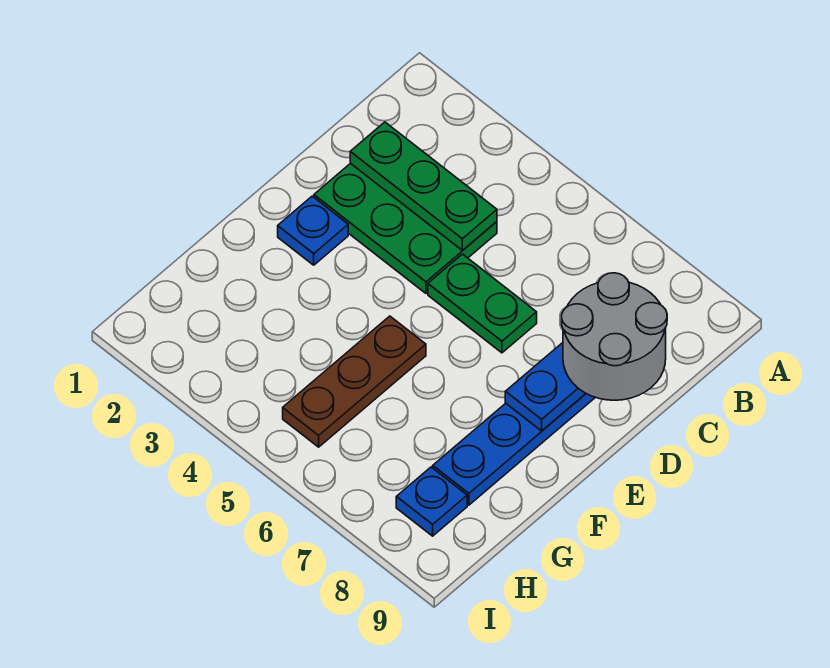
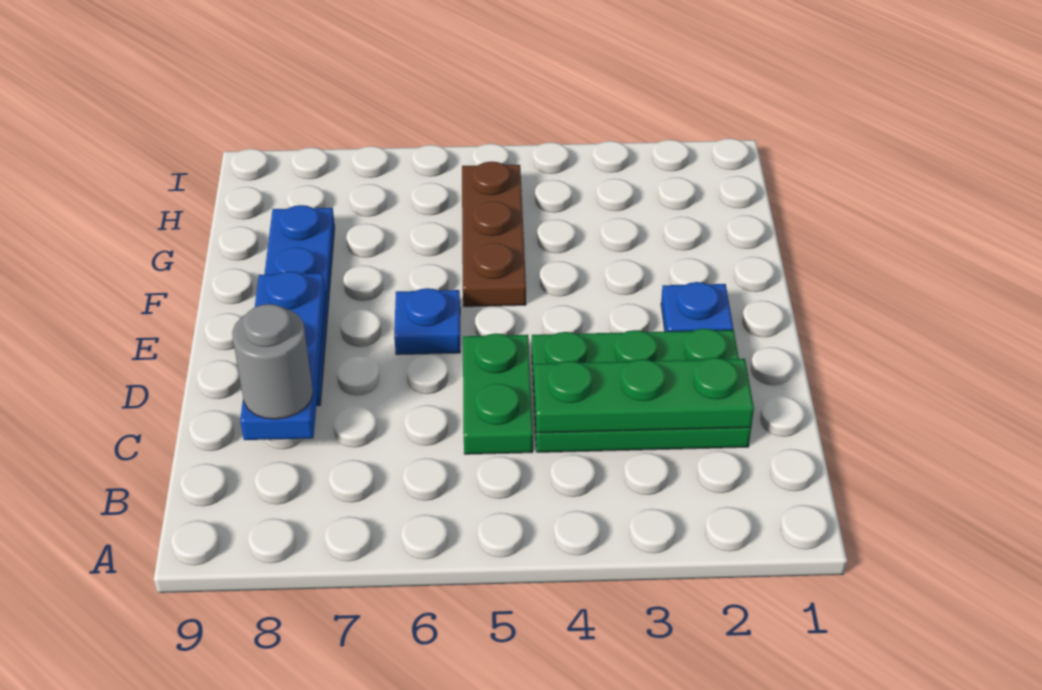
grey 2x2 round brick [562,273,667,400] -> grey 1x1 round brick [232,304,313,419]
green 1x2 plate [428,254,537,353] -> green 1x2 plate turned to [463,333,533,454]
blue 1x1 plate [396,467,467,536] -> blue 1x1 plate moved to [394,288,460,355]

